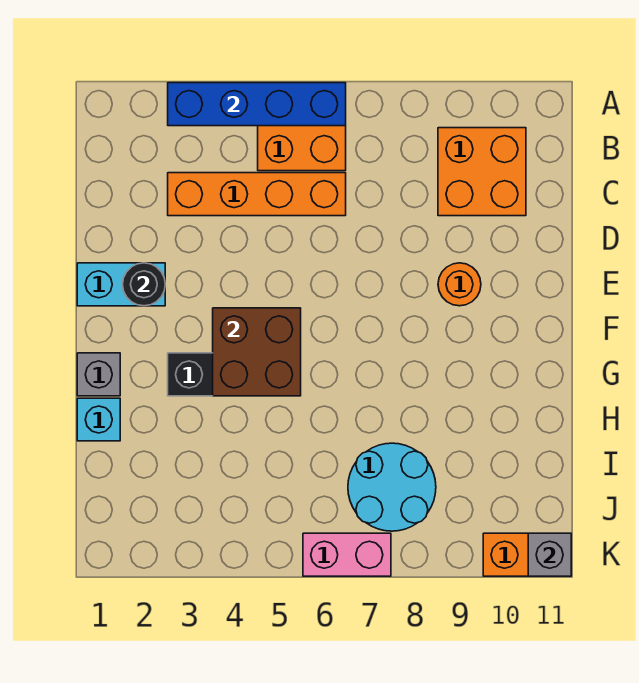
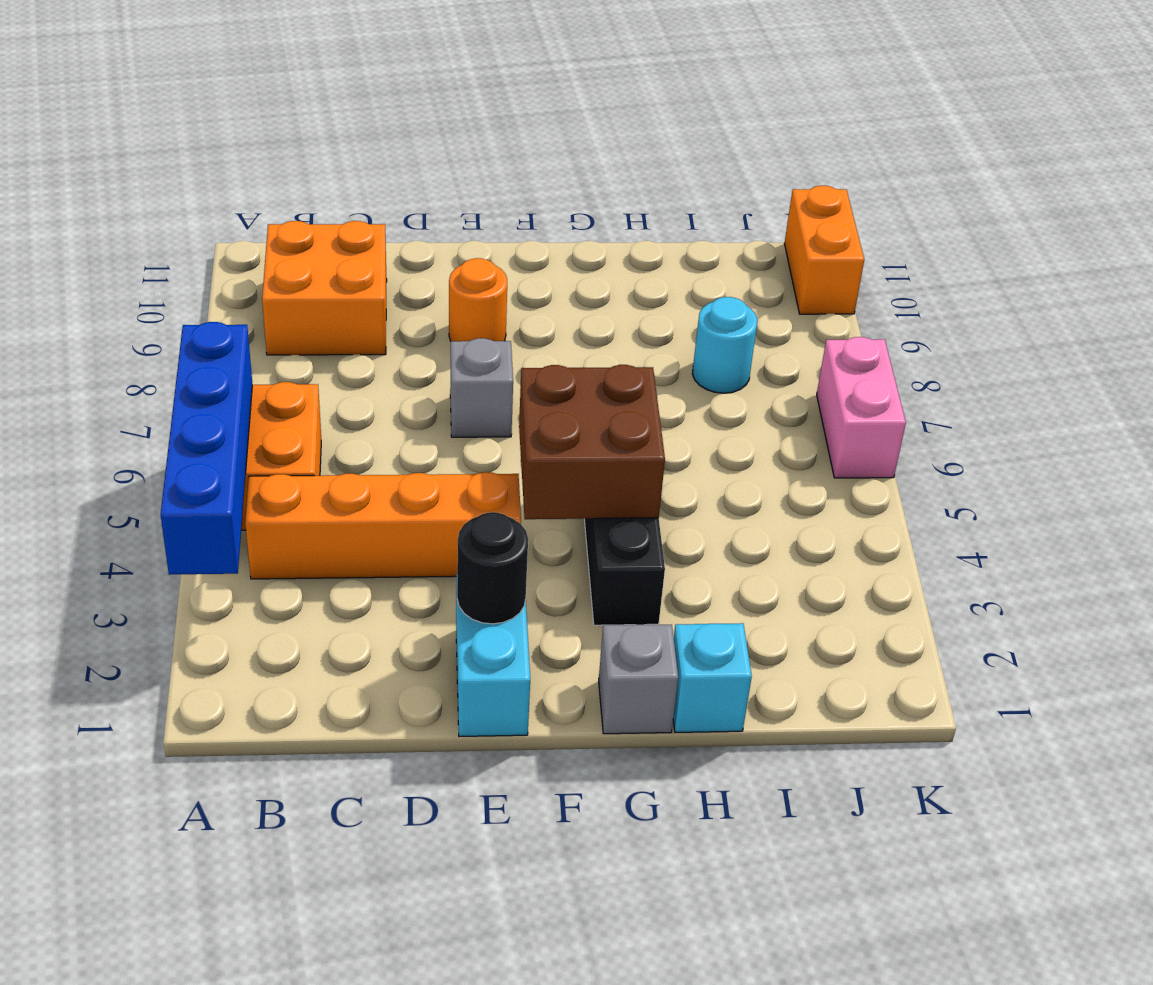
orange 1x4 brick [168,173,346,216] -> orange 1x4 brick turned to [245,472,521,579]
cyan 2x2 round brick [348,443,436,531] -> cyan 1x1 round brick [692,297,757,393]
grey 1x1 brick [528,533,571,576] -> grey 1x1 brick moved to [450,338,513,437]

